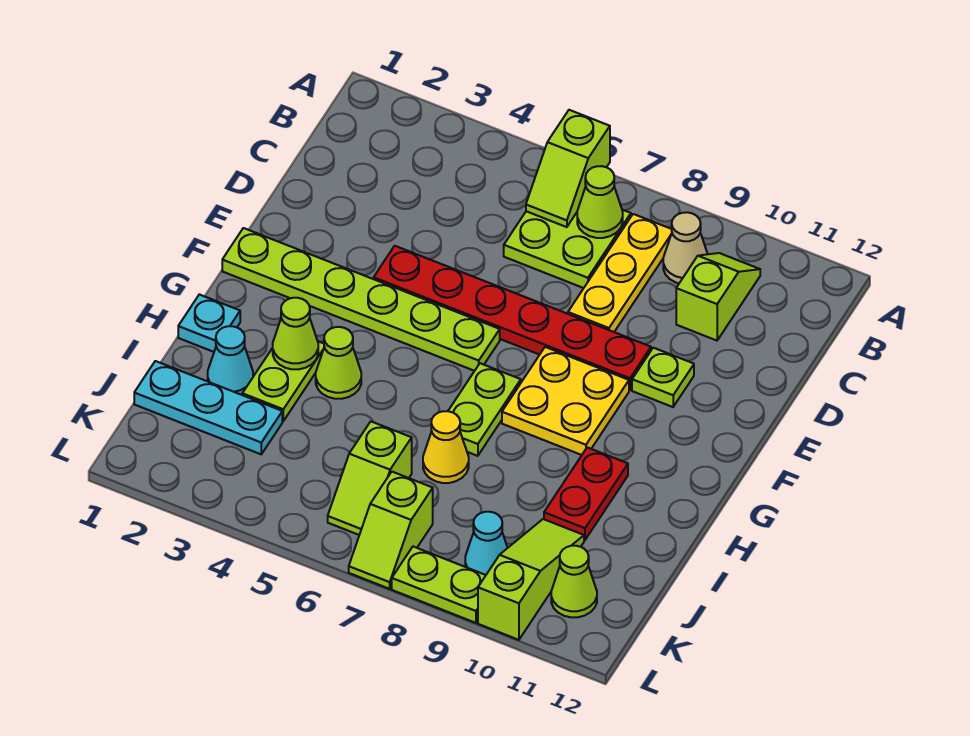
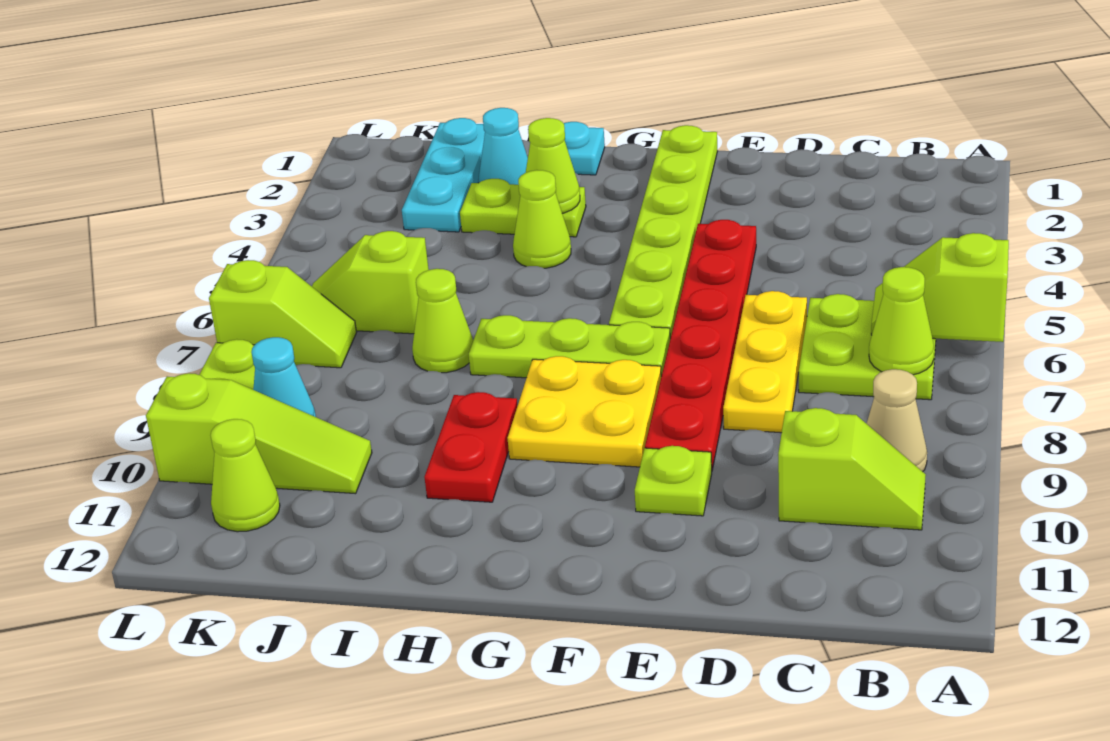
yellow 1x3 plate [568,214,672,332] -> yellow 1x3 plate turned to [723,291,807,433]
lime 1x2 plate [448,363,521,456] -> lime 1x3 plate [469,315,670,378]
red 1x2 plate [544,447,628,540] -> red 1x2 plate turned to [424,392,517,502]
yellow 1x1 cone [423,411,469,483] -> lime 1x1 cone [412,269,473,373]
lime 1x2 slope [349,472,433,589] -> lime 1x2 slope turned to [209,260,356,368]

